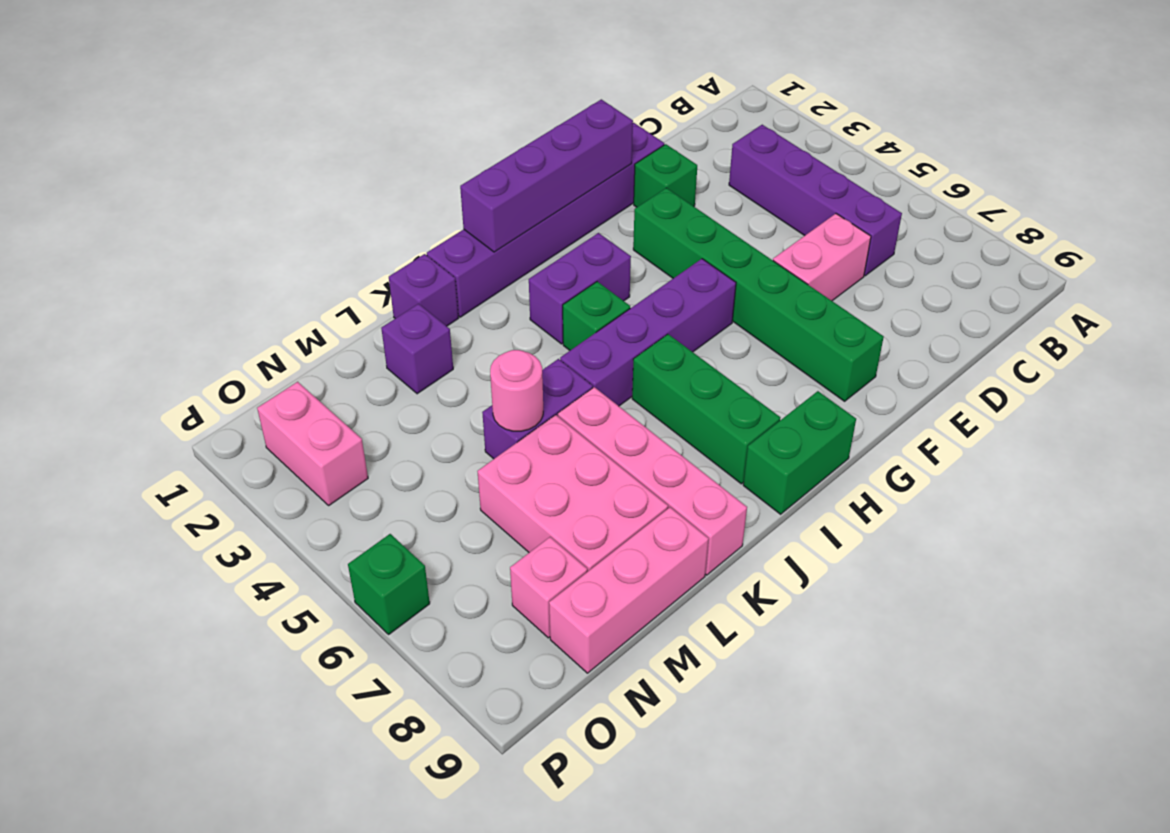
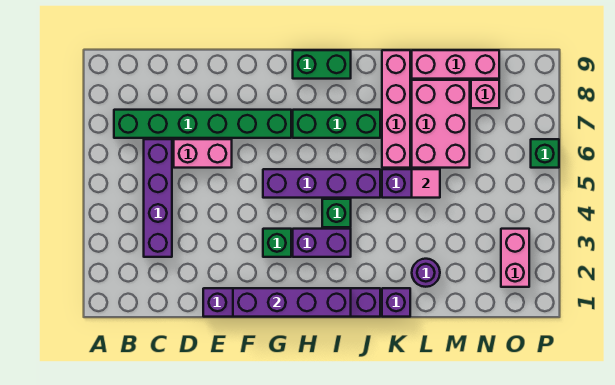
green 1x1 brick [634,144,697,207] -> green 1x1 brick moved to [263,229,291,257]
green 1x6 brick [633,188,884,401] -> green 1x6 brick turned to [114,110,291,138]
green 1x3 brick [632,334,780,484] -> green 1x3 brick turned to [293,110,380,138]
purple 1x1 brick [381,304,453,394] -> purple 1x1 round brick [412,259,440,287]
pink 1x1 round brick [490,350,543,431] -> pink 1x1 tile [412,169,440,198]

